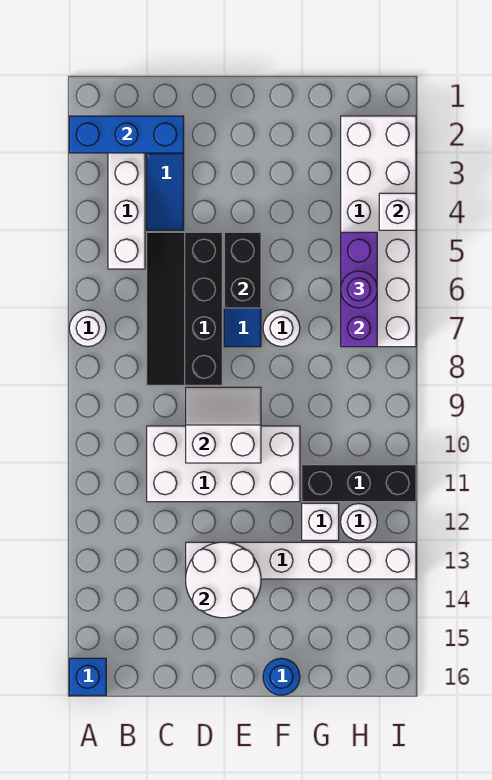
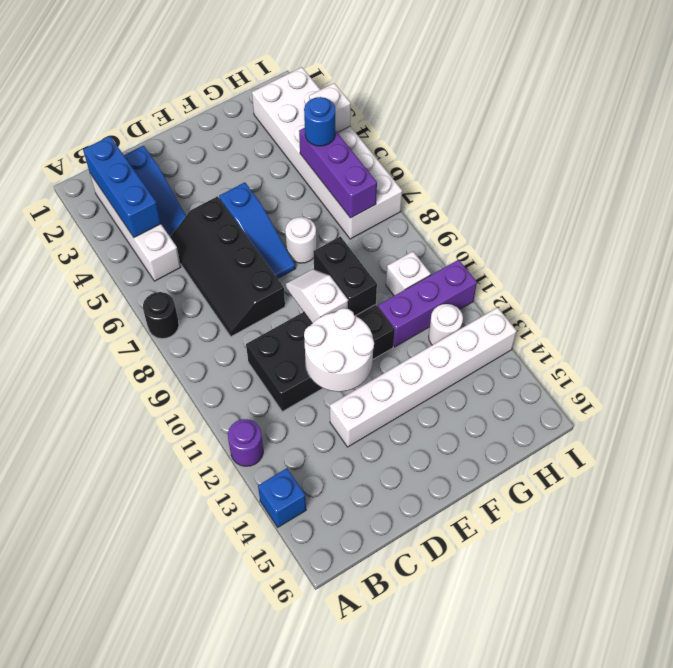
blue 1x3 brick [69,116,184,153] -> blue 1x3 brick turned to [83,136,161,237]
white 1x1 round brick [69,310,106,347] -> black 1x1 round brick [143,292,179,339]
blue 1x1 brick [69,658,106,695] -> blue 1x1 brick moved to [258,468,306,527]
white 2x4 brick [147,426,300,502] -> black 2x4 brick [246,304,395,412]
white 2x2 slope [186,387,261,463] -> white 1x2 slope [286,269,348,323]
white 2x2 round brick [186,542,261,618] -> white 2x2 round brick moved to [304,308,374,392]
black 1x2 brick [224,232,261,308] -> black 1x2 brick moved to [313,236,377,316]
blue 1x1 round brick [263,658,300,695] -> blue 1x1 round brick moved to [304,97,335,146]
black 1x3 brick [302,465,416,502] -> purple 1x3 brick [378,260,477,347]
white 1x1 brick [302,503,339,540] -> white 1x1 brick moved to [386,251,431,296]
purple 1x1 round brick [341,271,377,308] -> purple 1x1 round brick moved to [228,419,263,466]

